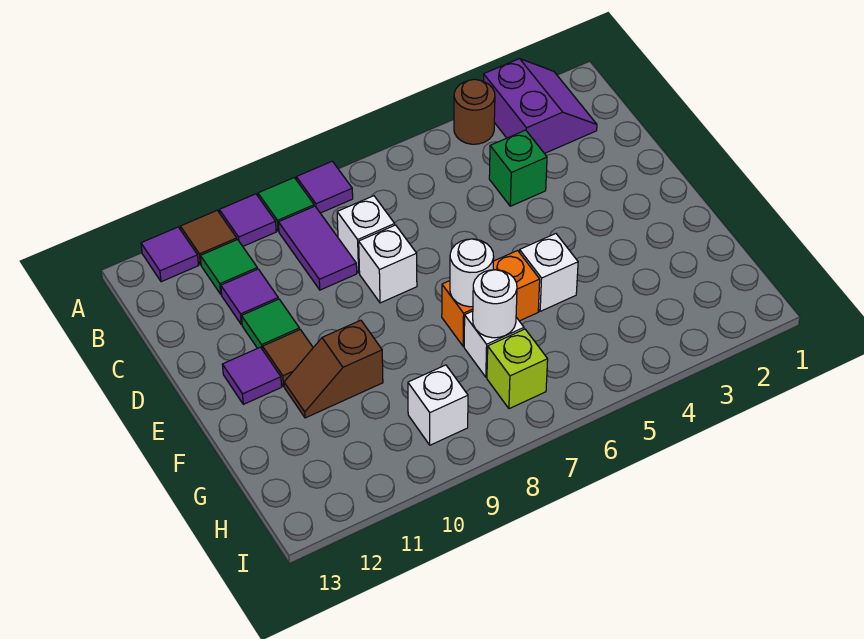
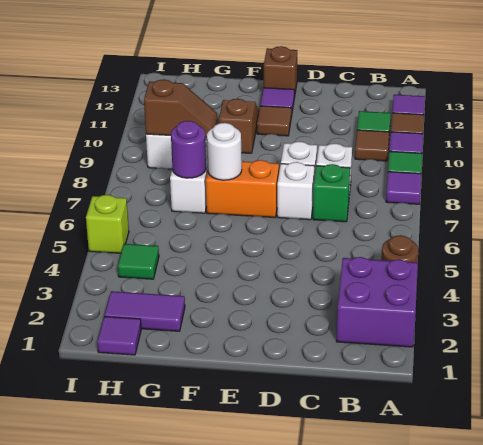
purple 2x2 slope [484,59,597,154] -> purple 2x2 brick [336,257,418,347]
purple 1x2 tile [278,206,357,290] -> purple 1x2 tile moved to [104,291,185,331]
none -> brown 1x1 tile [355,130,389,161]
green 1x1 brick [489,130,547,206] -> green 1x1 brick moved to [313,164,350,222]
purple 1x1 tile [221,269,278,325] -> purple 1x1 tile moved to [97,316,141,355]
green 1x1 tile [242,299,300,350] -> green 1x1 tile moved to [118,244,159,279]
none -> brown 1x1 brick [264,46,297,98]
white 1x1 brick [519,234,578,311] -> white 1x1 brick moved to [277,162,314,220]
orange 1x2 brick [442,250,540,346] -> orange 1x2 brick turned to [206,160,279,218]
white 1x1 round brick [473,270,517,338] -> purple 1x1 round brick [171,121,206,178]
none -> brown 1x2 slope [144,79,217,137]
lime 1x1 brick [487,329,548,409] -> lime 1x1 brick moved to [86,195,129,253]

